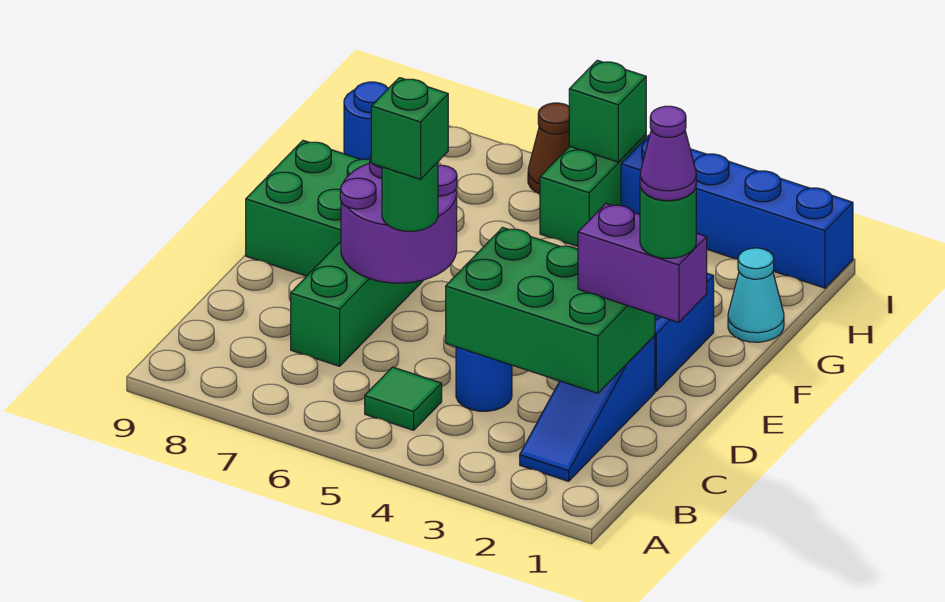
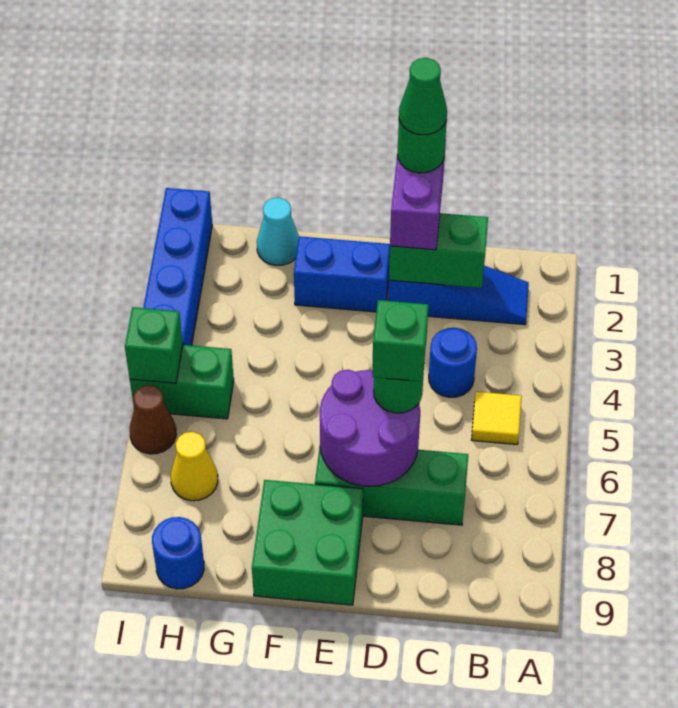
green 1x1 tile [365,367,442,430] -> yellow 1x1 tile [471,392,522,444]
green 2x3 brick [446,227,655,393] -> green 1x2 brick [389,213,488,288]
purple 1x1 cone [640,106,696,201] -> green 1x1 cone [399,58,447,135]
none -> yellow 1x1 cone [171,432,218,501]

